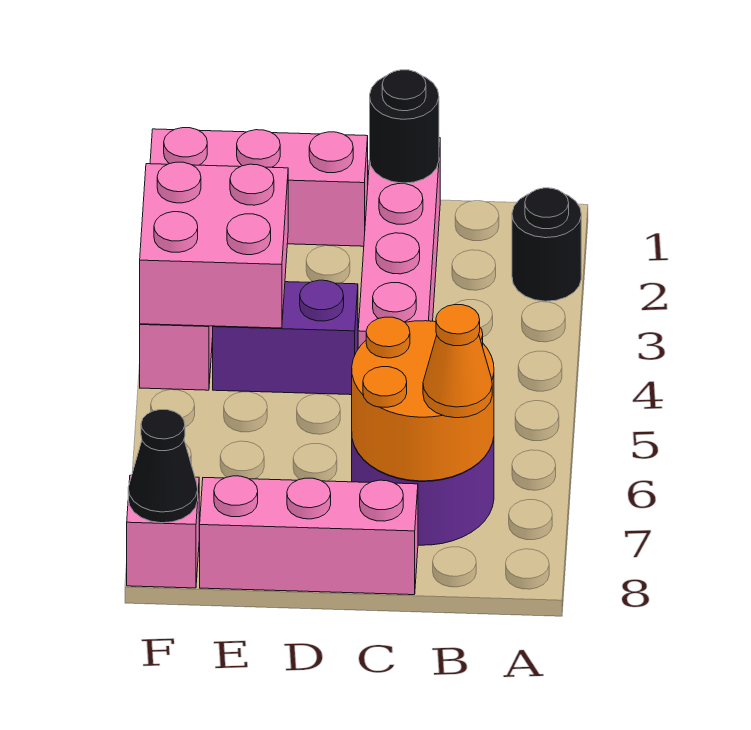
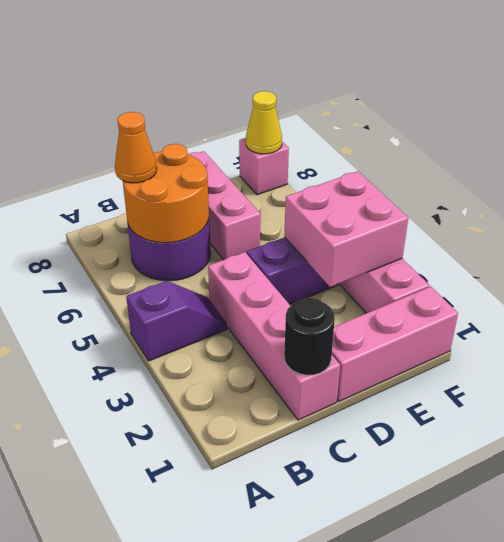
black 1x1 round brick [512,188,581,301] -> none
none -> purple 1x2 slope [126,281,227,361]
pink 1x3 brick [200,476,418,595] -> pink 1x3 brick turned to [188,151,260,260]
black 1x1 cone [128,410,198,523] -> yellow 1x1 cone [246,91,282,154]

